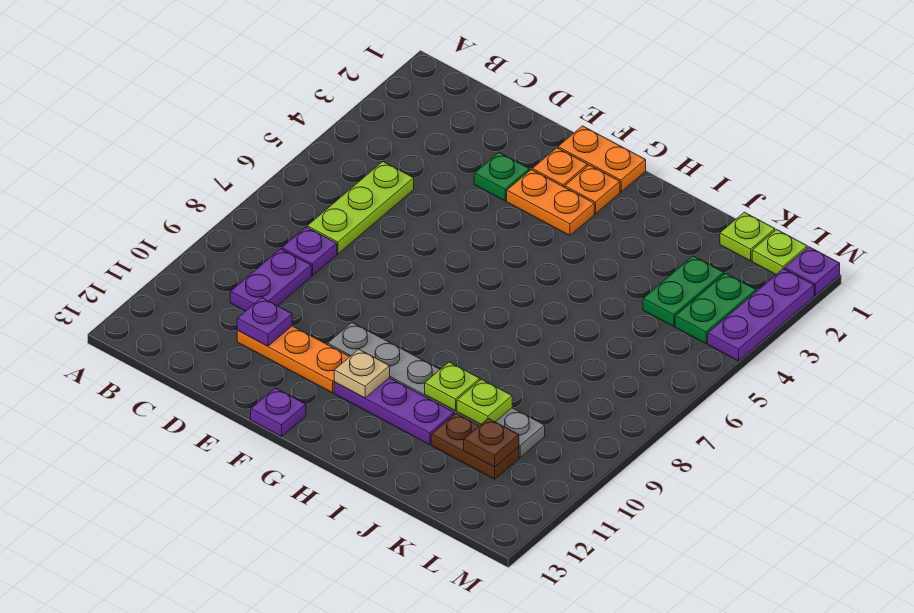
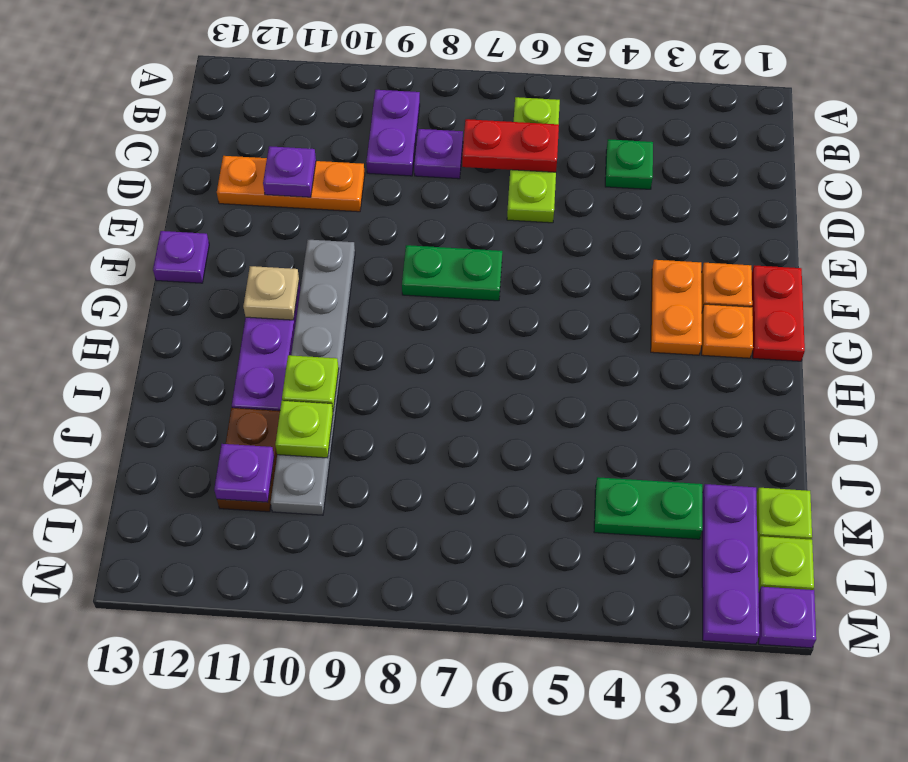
lime 1x3 plate [307,162,414,254] -> lime 1x3 plate turned to [507,97,560,223]
none -> red 1x2 plate [462,119,559,172]
purple 1x2 plate [230,249,311,311] -> purple 1x2 plate turned to [366,90,420,176]
orange 1x3 plate [237,326,350,393] -> orange 1x3 plate turned to [217,156,365,212]
green 1x1 plate [474,152,530,201] -> green 1x1 plate moved to [605,139,653,189]
orange 1x2 plate [558,126,646,192] -> red 1x2 plate [752,265,805,361]
brown 1x1 plate [464,418,519,467] -> purple 1x1 plate [214,444,274,502]
green 1x2 plate [675,273,756,344] -> green 1x2 plate moved to [402,245,502,301]
purple 1x3 plate [708,269,814,361] -> purple 1x3 plate turned to [702,484,759,644]

